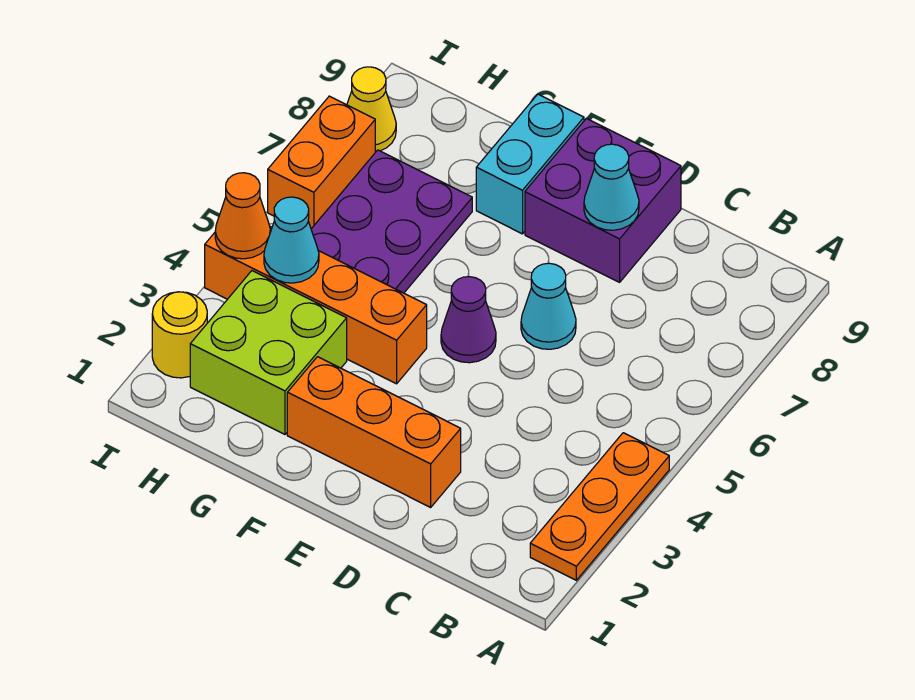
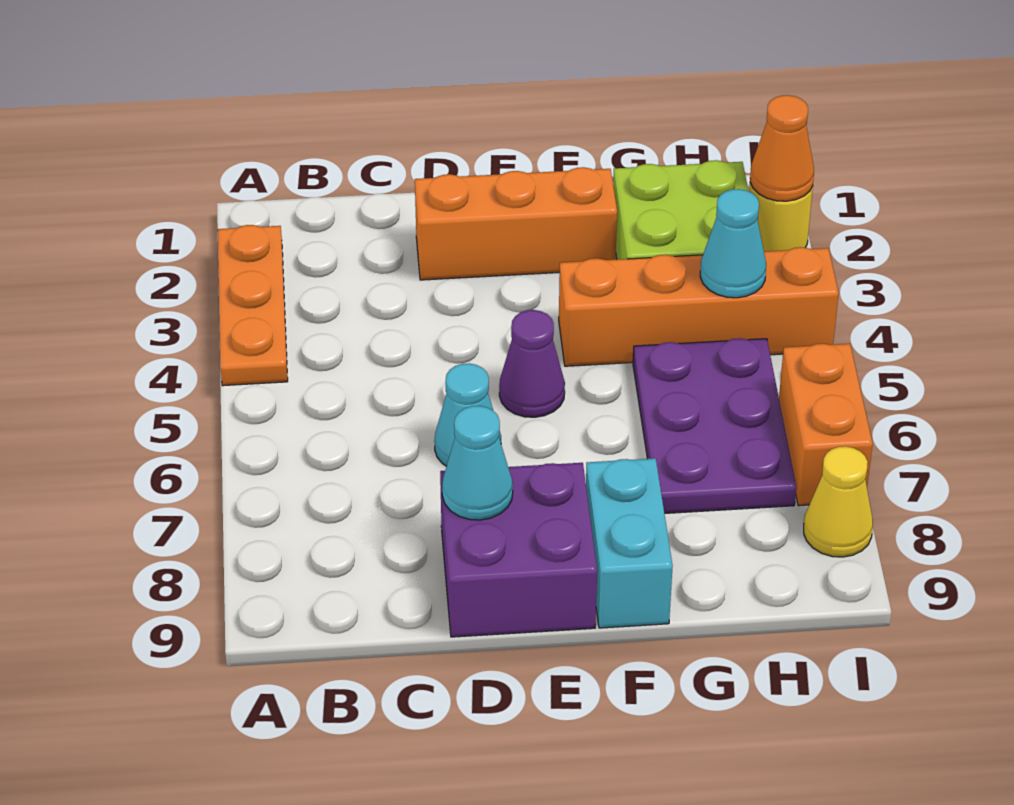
orange 1x1 cone [215,173,270,259] -> orange 1x1 cone moved to [750,95,814,201]

